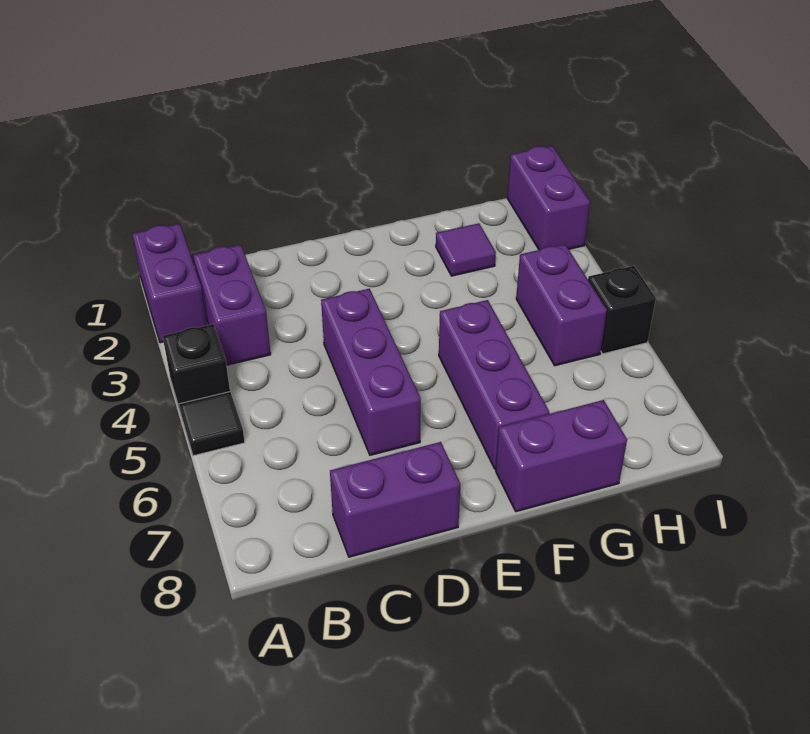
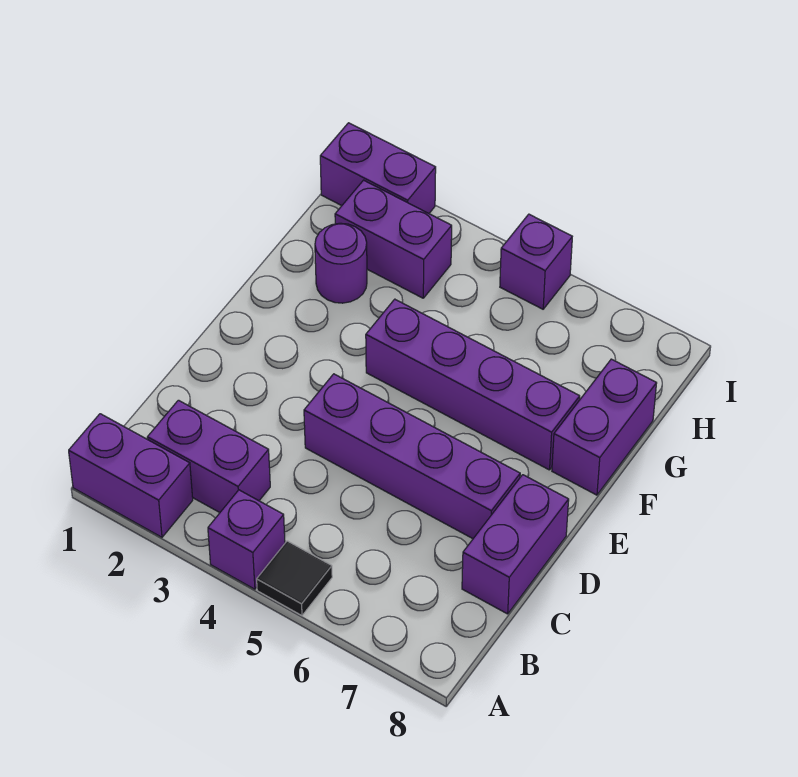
black 1x1 brick [163,324,230,413] -> purple 1x1 brick [208,490,285,589]
purple 1x3 brick [321,289,421,455] -> purple 1x4 brick [304,374,520,539]
purple 1x3 brick [439,300,549,469] -> purple 1x4 brick [366,299,580,470]
purple 1x1 tile [436,223,496,276] -> purple 1x1 round brick [315,223,367,303]
purple 1x2 brick [516,244,607,366] -> purple 1x2 brick moved to [335,180,452,298]
black 1x1 brick [588,266,656,354] -> purple 1x1 brick [500,214,572,309]

